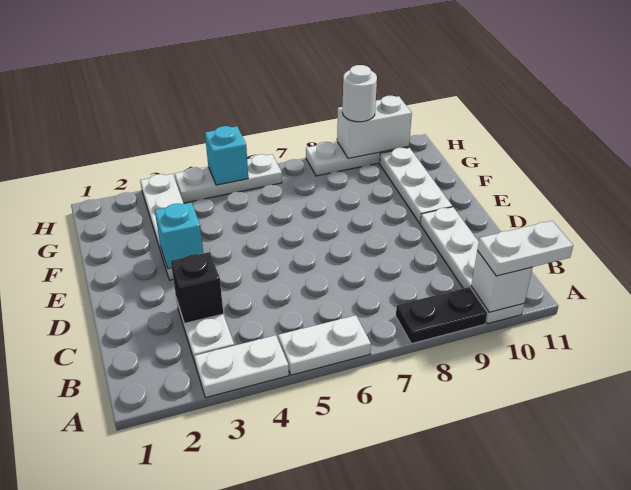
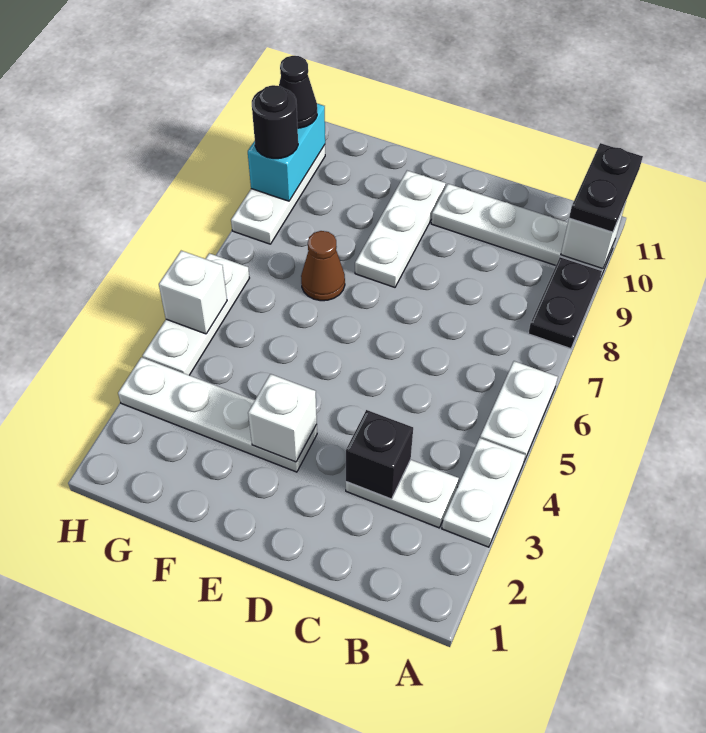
white 1x2 plate [477,221,573,276] -> black 1x2 plate [569,143,643,232]
cyan 1x1 brick [155,203,203,269] -> white 1x1 brick [248,374,317,462]
white 1x3 plate [380,148,452,223] -> white 1x3 plate turned to [355,171,446,287]
none -> brown 1x1 cone [301,231,345,301]
cyan 1x1 brick [205,126,248,185] -> white 1x1 brick [159,251,227,334]
white 1x2 brick [337,96,412,159] -> cyan 1x2 brick [248,104,325,201]
white 1x1 round brick [342,65,377,122] -> black 1x1 round brick [252,85,298,159]
none -> black 1x1 cone [279,56,317,128]

